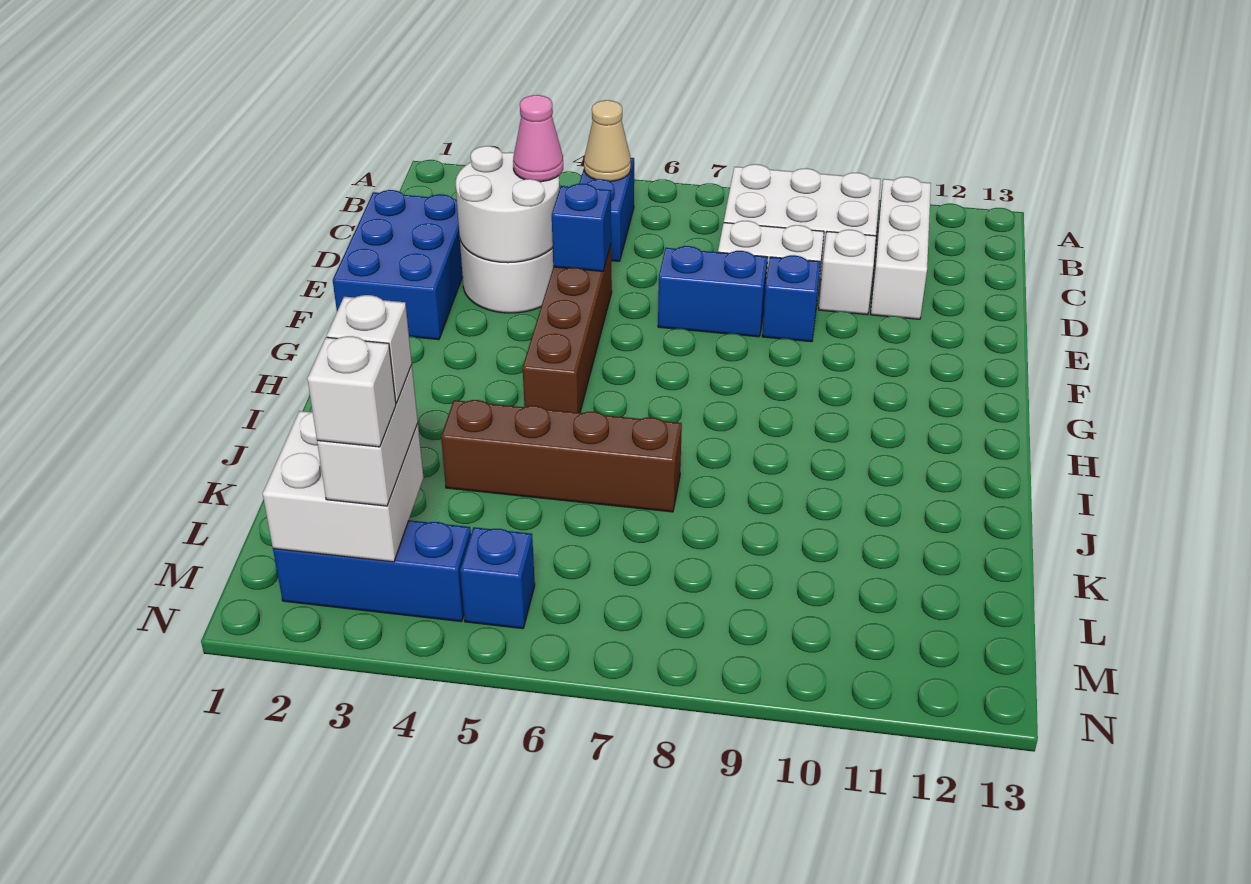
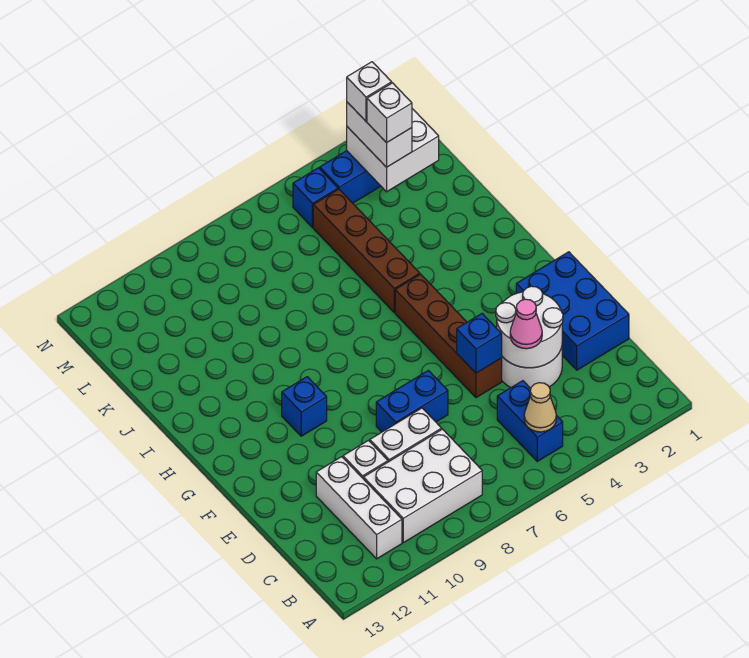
blue 1x1 brick [762,255,820,342] -> blue 1x1 brick moved to [282,377,327,436]
brown 1x4 brick [441,400,682,512] -> brown 1x4 brick turned to [313,189,420,312]

